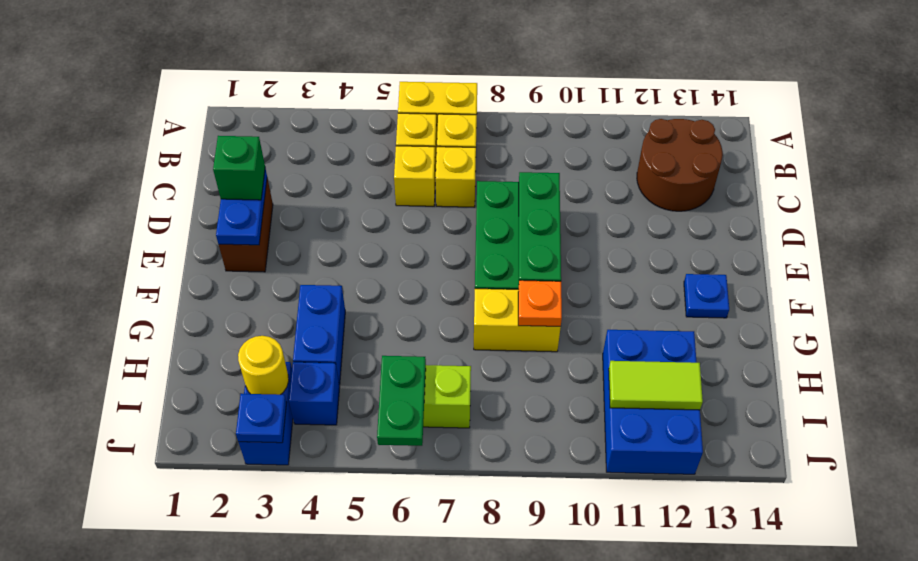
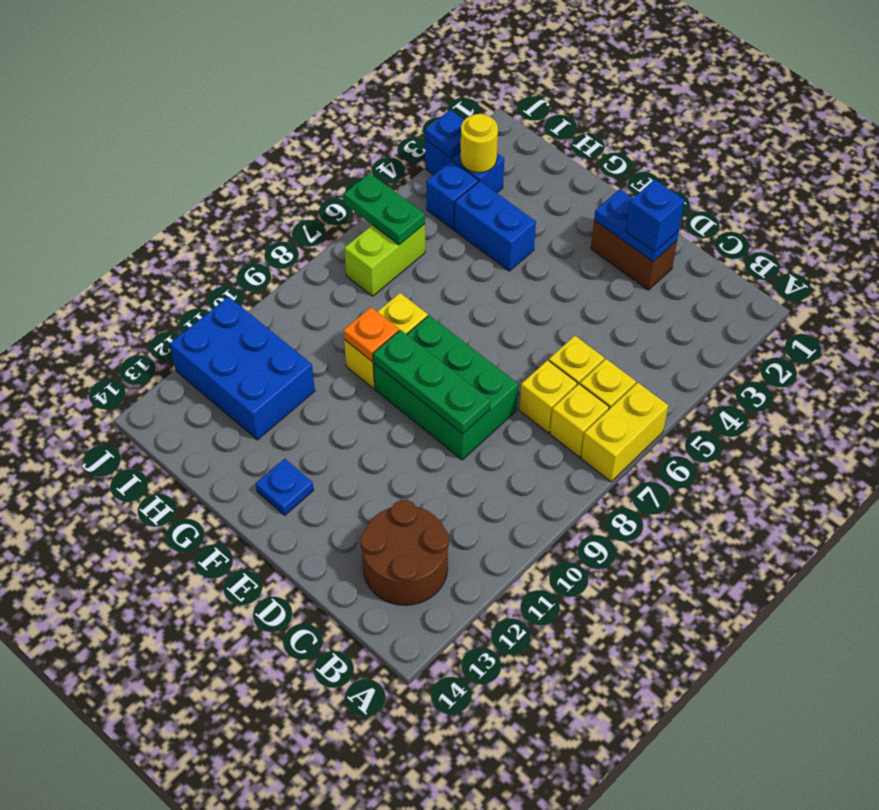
green 1x1 brick [213,136,265,200] -> blue 1x1 brick [626,179,685,252]
lime 1x2 tile [609,361,703,410] -> none

